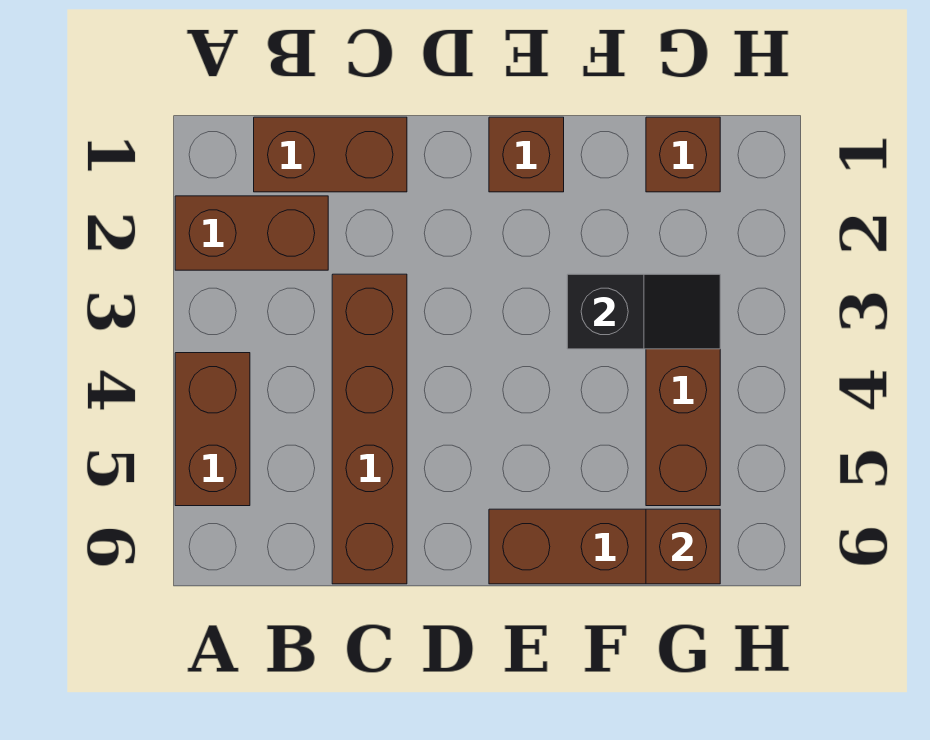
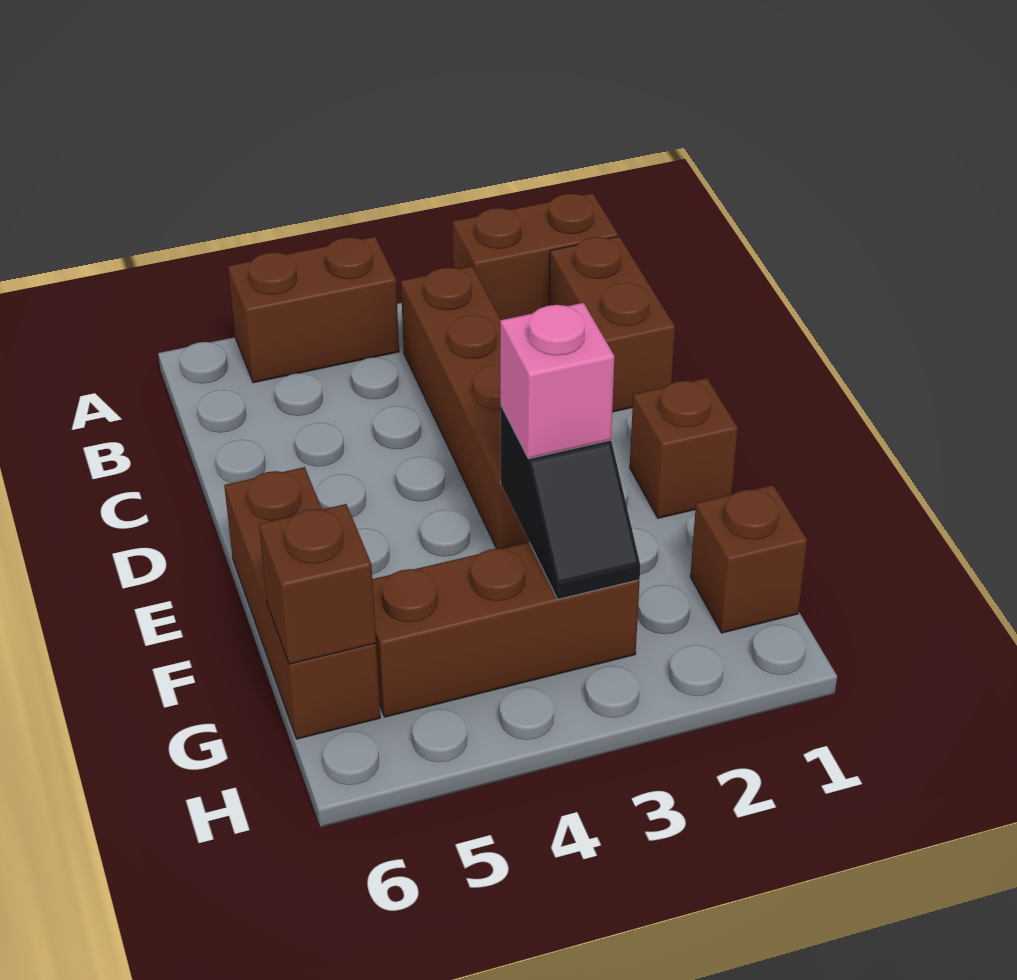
brown 1x2 brick [175,196,328,270] -> brown 1x2 brick turned to [452,193,618,320]
brown 1x4 brick [332,274,407,584] -> brown 1x4 brick turned to [401,266,529,549]
none -> pink 1x1 brick [500,303,614,459]

